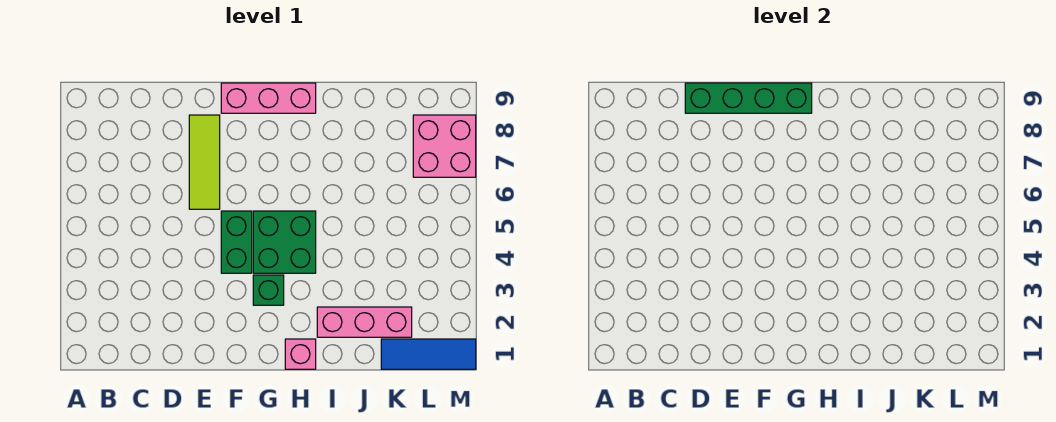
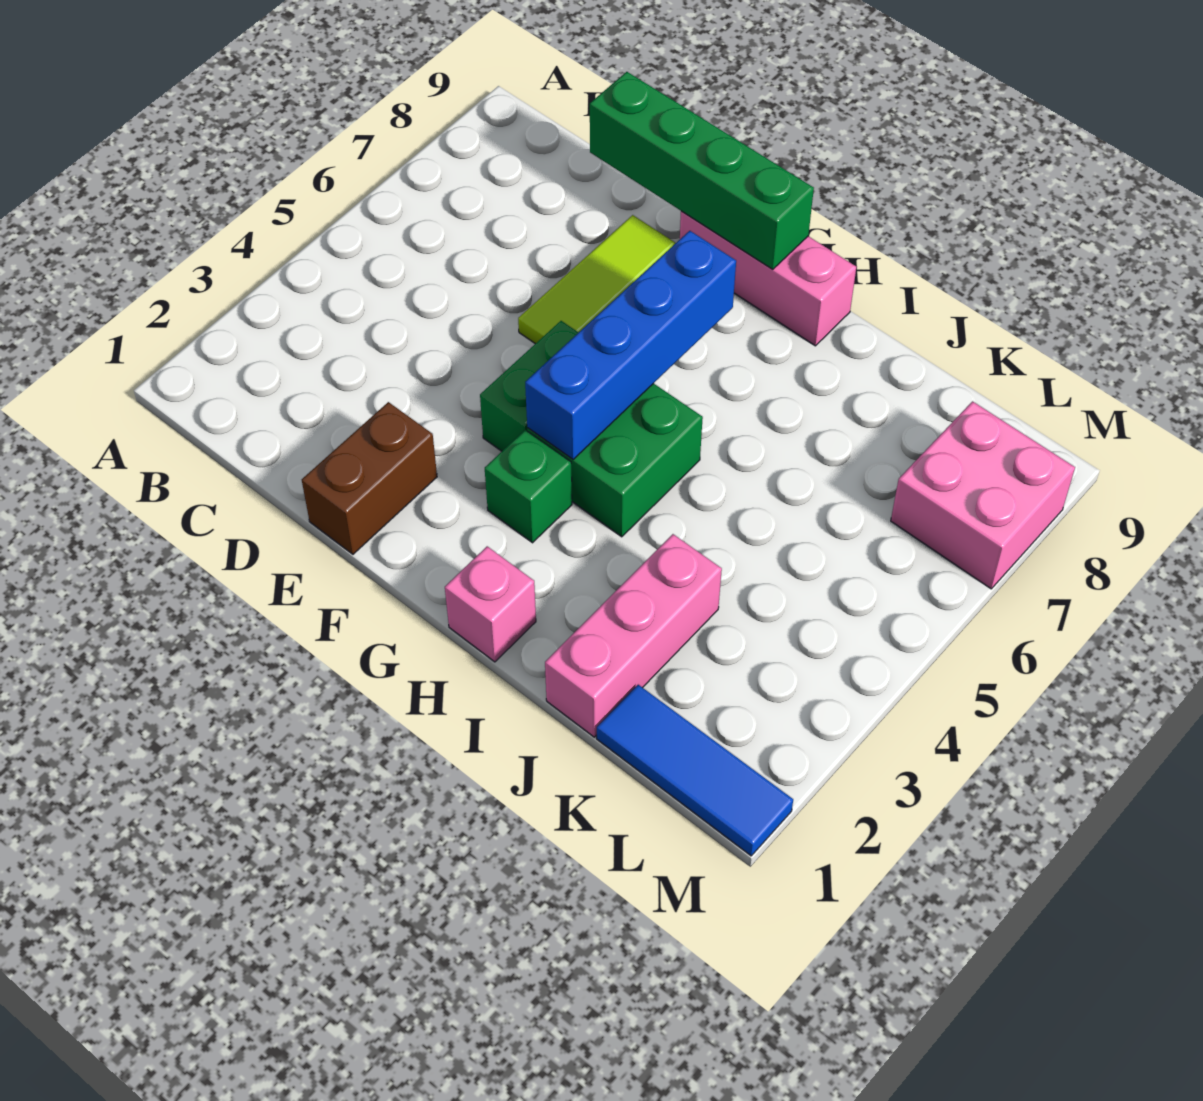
none -> brown 1x2 brick [302,402,437,554]
none -> blue 1x4 brick [525,231,736,459]
pink 1x3 brick [317,307,412,337] -> pink 1x3 brick turned to [545,534,722,737]

